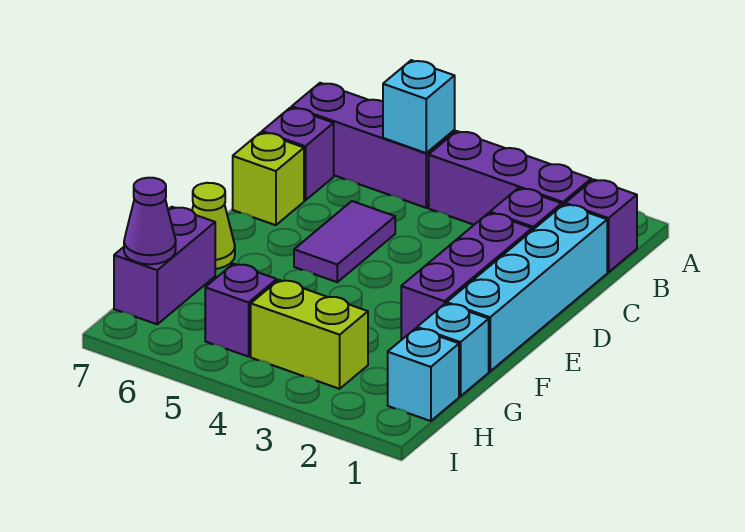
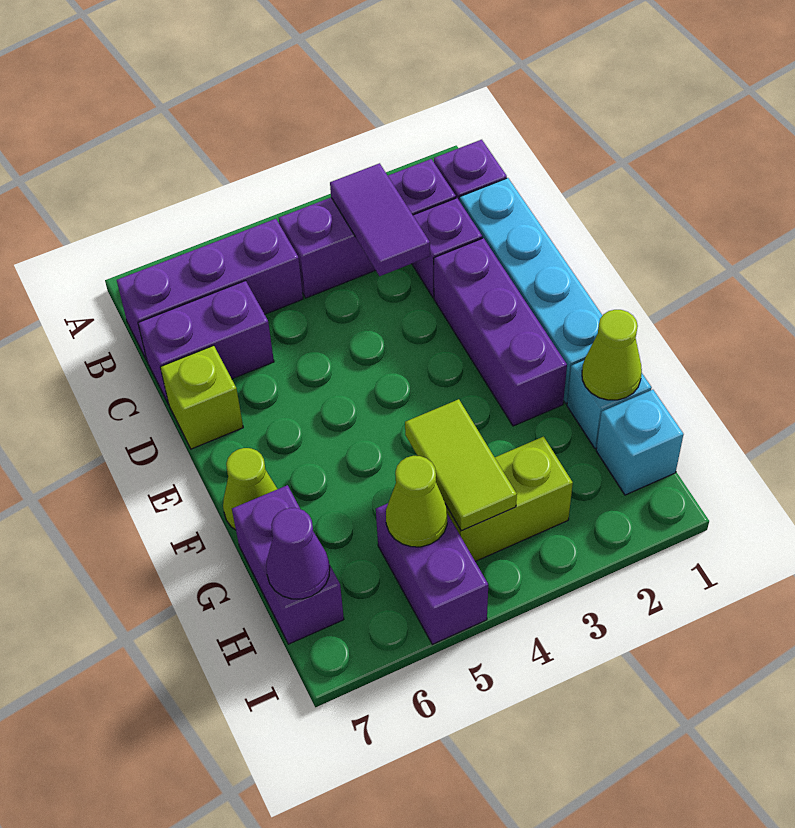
cyan 1x1 brick [383,60,455,153] -> none
purple 1x1 brick [262,108,334,200] -> purple 1x2 brick [138,281,274,404]
purple 1x2 tile [294,201,395,282] -> purple 1x2 tile moved to [330,163,430,276]
none -> lime 1x1 cone [582,310,642,400]
none -> lime 1x2 tile [405,399,517,531]
purple 1x1 brick [205,264,277,357] -> purple 1x2 brick [376,503,488,644]
none -> lime 1x1 cone [386,456,447,547]

